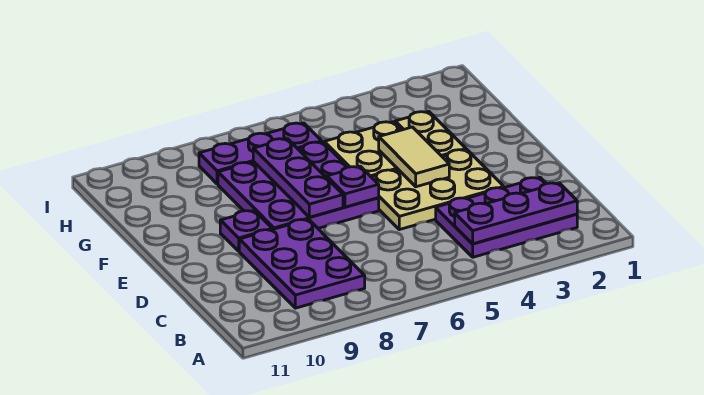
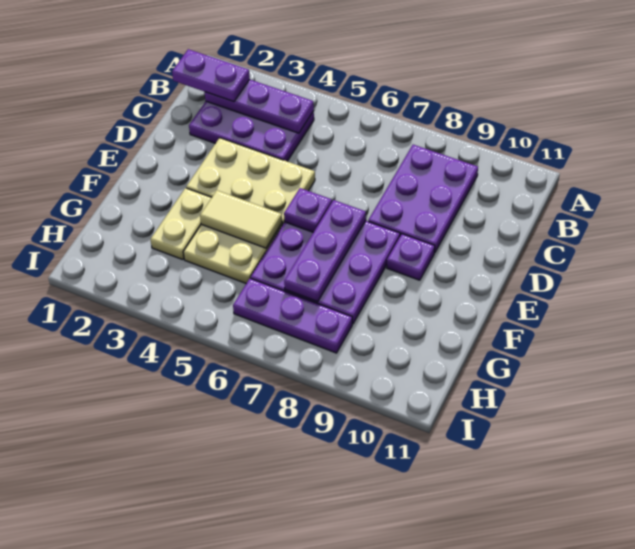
none -> purple 1x2 plate [172,49,250,102]
tan 1x2 tile [379,127,449,187] -> tan 1x2 tile turned to [200,190,282,248]

